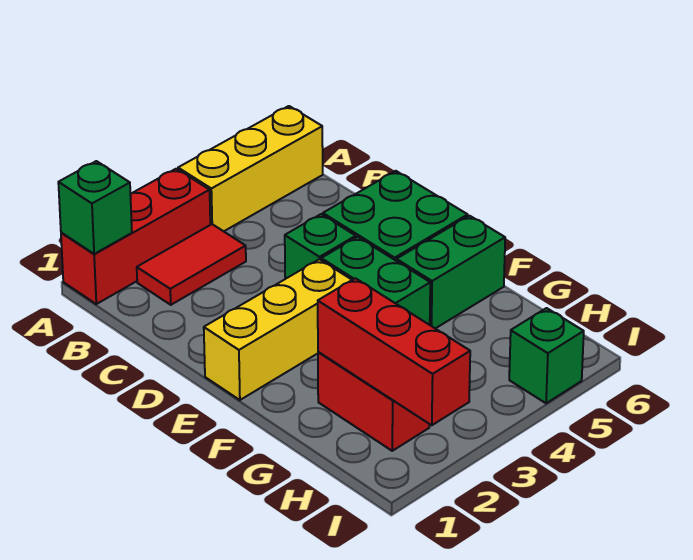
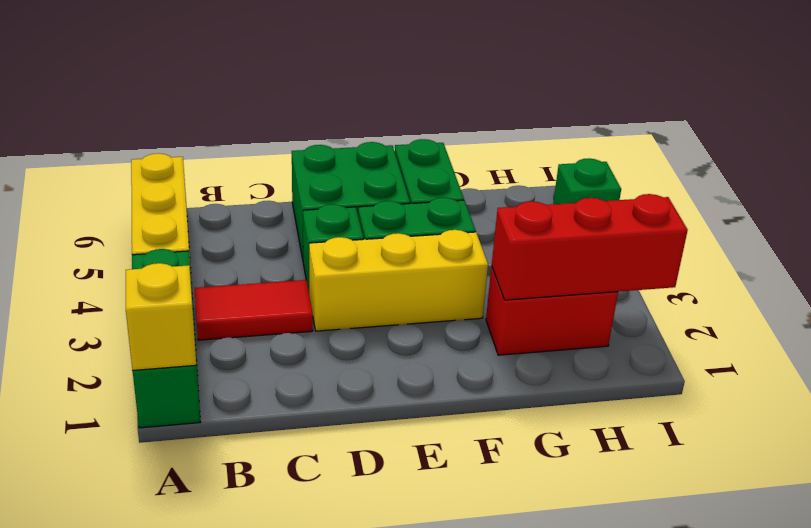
red 1x3 brick [61,169,210,304] -> green 1x3 brick [132,249,200,428]
green 1x1 brick [58,161,132,254] -> yellow 1x1 brick [126,263,196,370]
red 1x2 tile [137,224,246,305] -> red 1x2 tile turned to [195,280,313,340]
yellow 1x3 brick [204,259,352,400] -> yellow 1x3 brick turned to [309,230,488,331]

